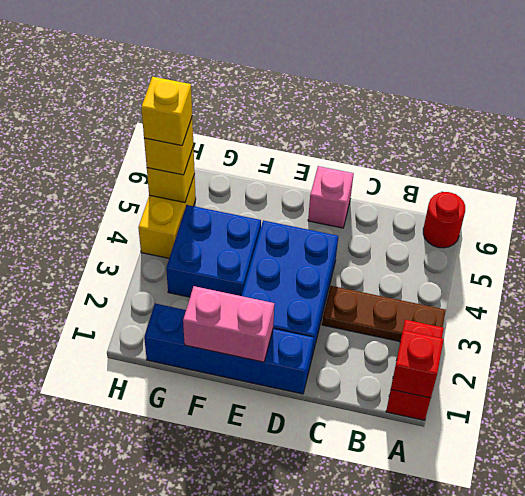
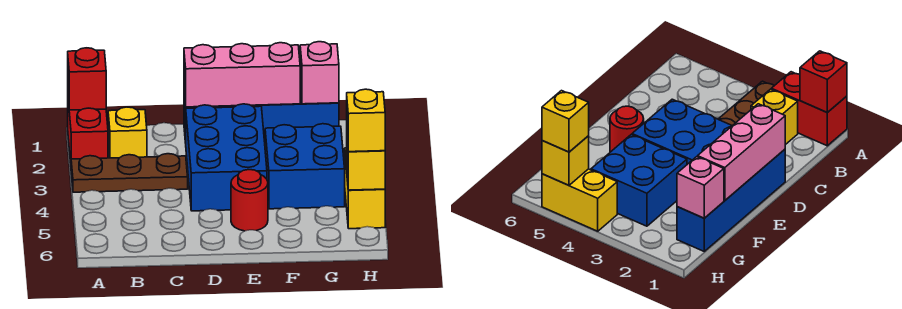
red 1x1 round brick [423,192,465,248] -> red 1x1 round brick moved to [231,170,268,231]
pink 1x1 brick [308,166,354,228] -> pink 1x1 brick moved to [300,42,339,104]
pink 1x2 brick [183,286,274,362] -> pink 1x3 brick [184,43,300,107]
yellow 1x1 brick [141,77,192,146] -> yellow 1x1 brick moved to [108,107,147,158]

